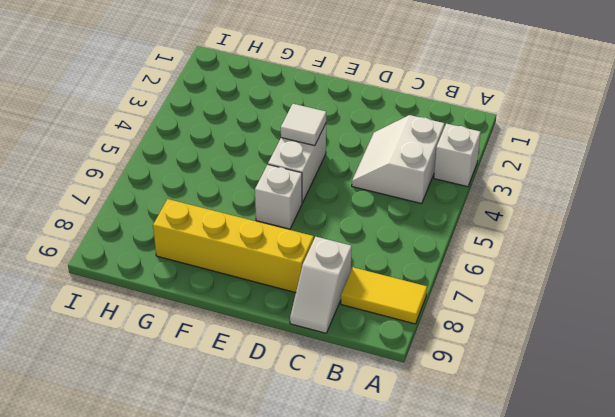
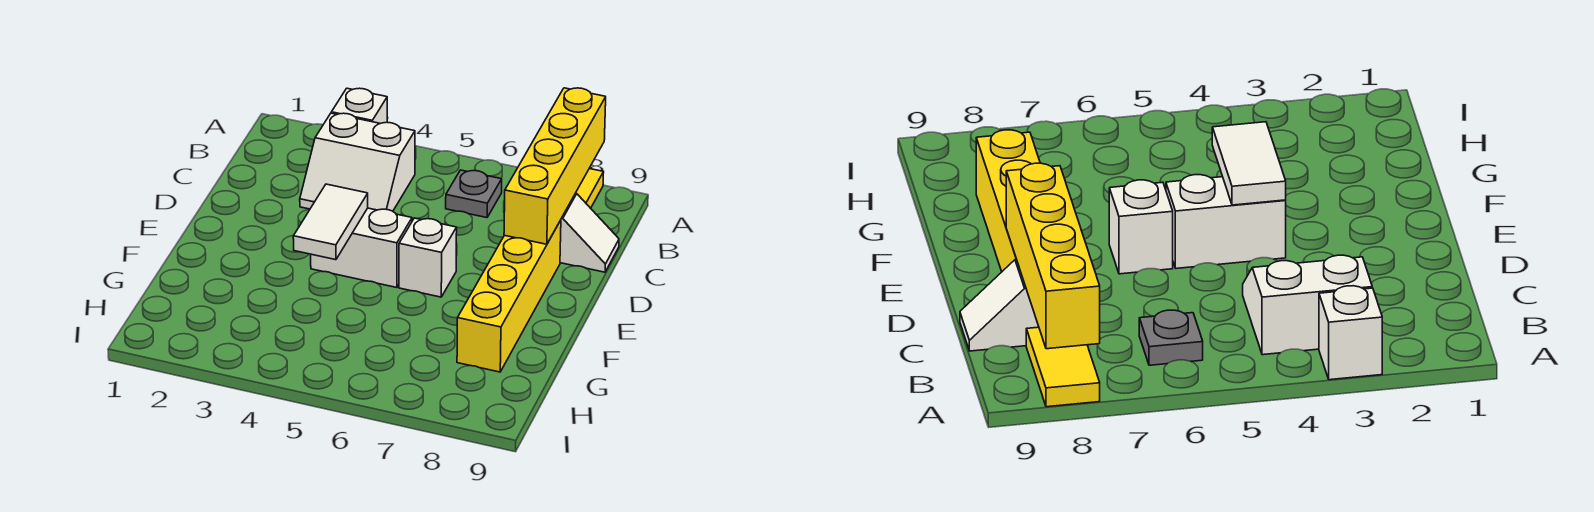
none -> yellow 1x4 brick [504,88,606,244]
none -> grey 1x1 plate [446,170,502,218]
white 1x1 tile [281,104,326,146] -> white 1x2 tile [293,184,368,260]

